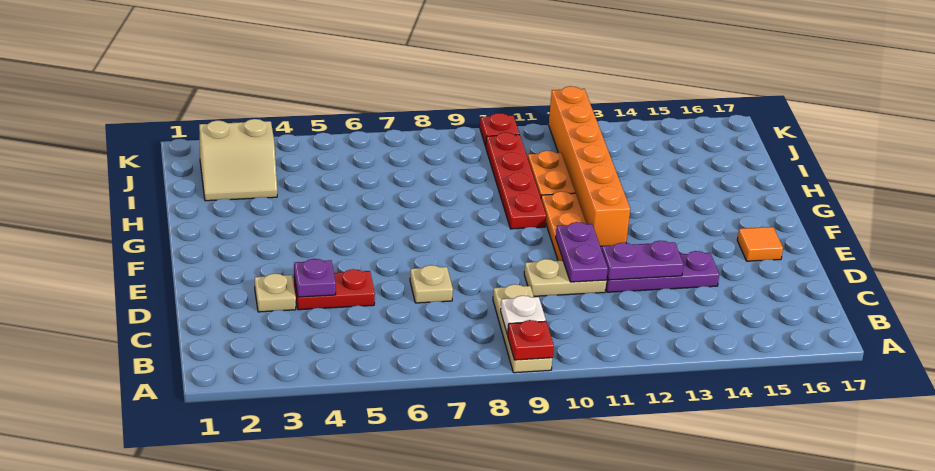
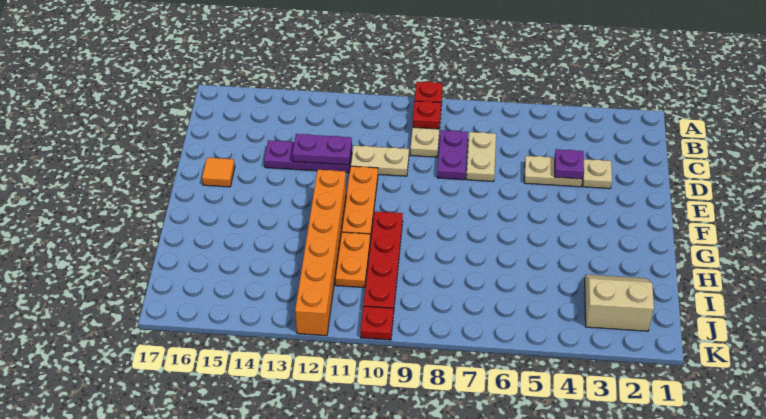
white 1x1 plate [501,296,546,334] -> red 1x1 plate [413,101,441,129]
red 1x2 plate [294,269,375,310] -> tan 1x2 plate [524,156,583,187]
tan 1x1 plate [410,265,453,303] -> tan 1x2 plate [466,132,496,182]
purple 1x2 plate [556,222,608,282] -> purple 1x2 plate moved to [437,130,468,180]

